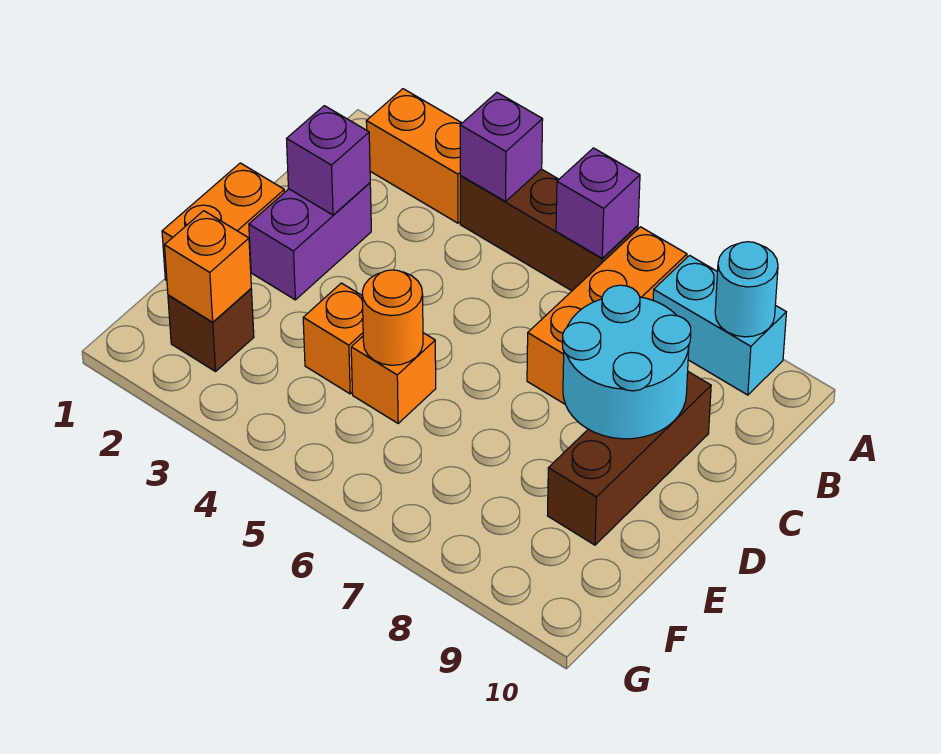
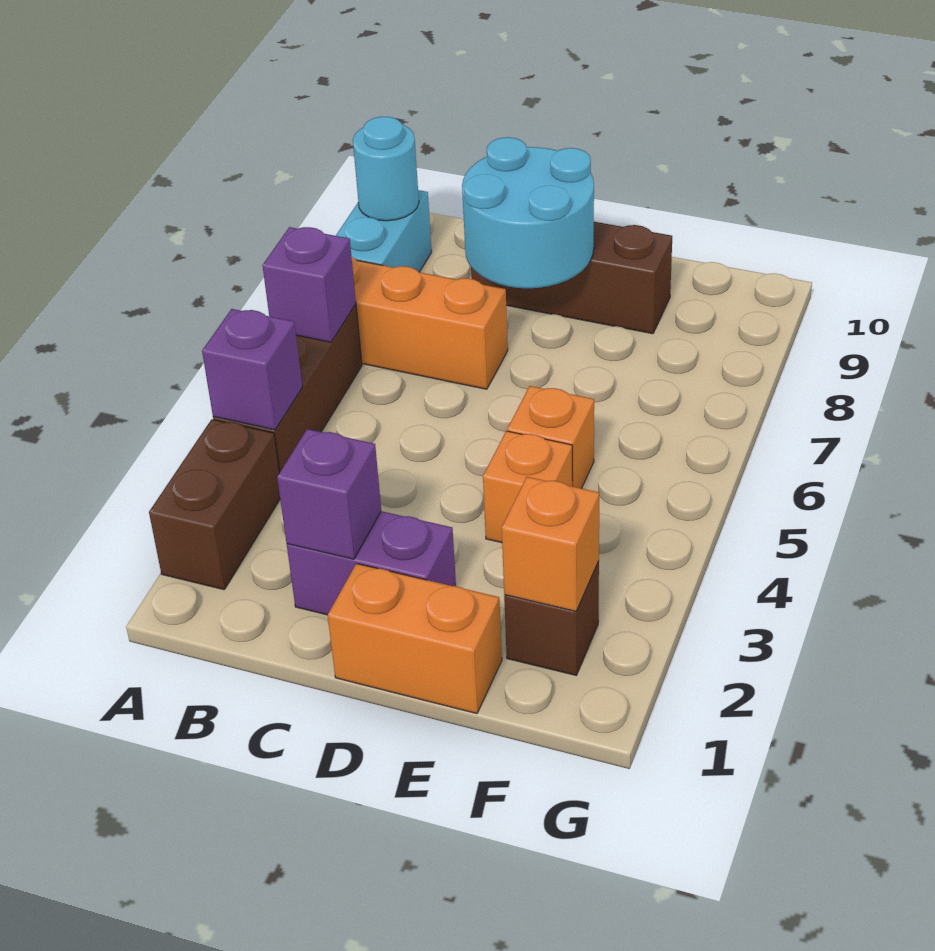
orange 1x2 brick [366,89,462,223] -> brown 1x2 brick [149,419,280,590]
orange 1x1 round brick [362,270,423,365] -> none

